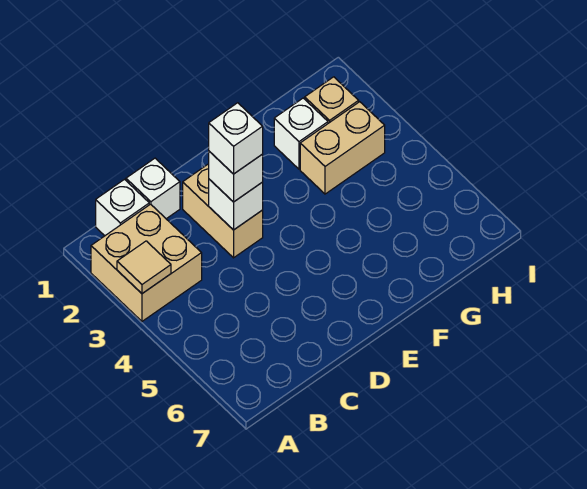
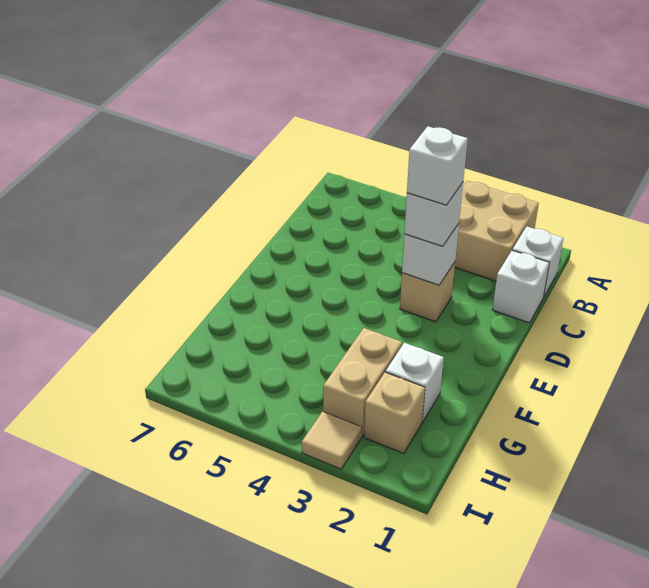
tan 1x1 tile [117,241,171,293] -> tan 1x1 tile moved to [302,412,362,469]
tan 1x2 brick [183,164,263,258] -> tan 1x1 brick [400,262,455,322]

